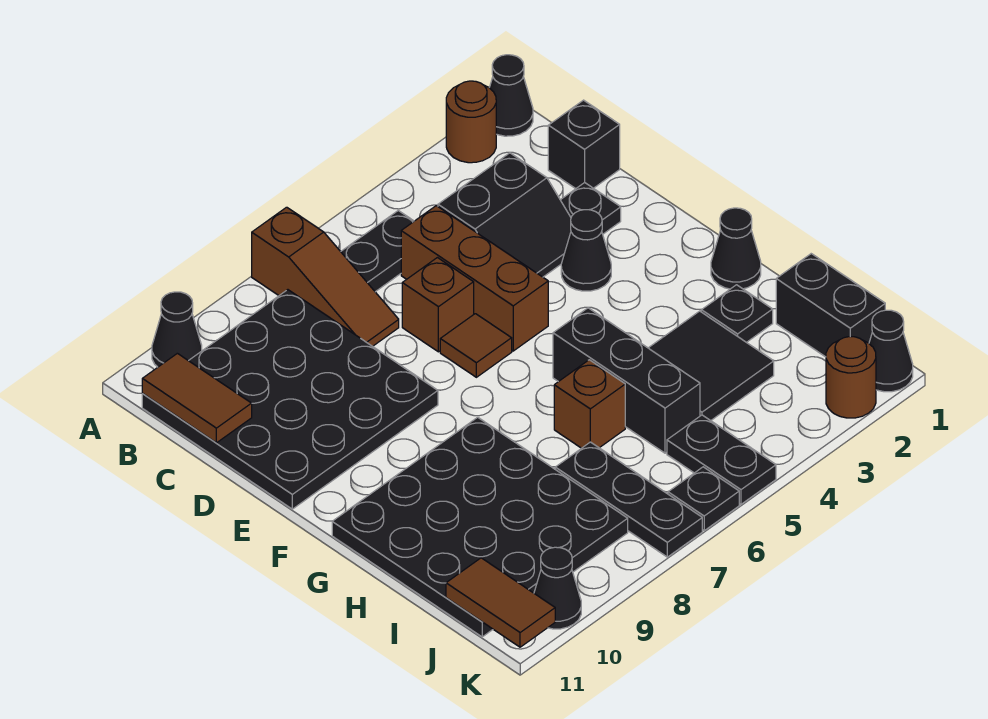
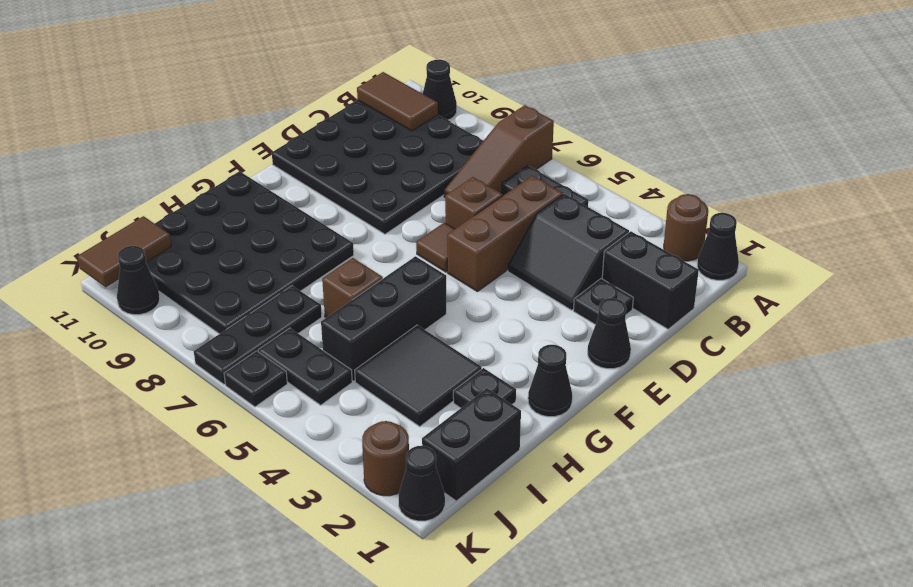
brown 1x2 tile [142,353,252,443] -> brown 1x2 tile turned to [357,72,438,131]
black 1x1 brick [548,100,620,189] -> black 1x2 brick [602,231,699,329]
black 1x1 cone [561,210,611,291] -> black 1x1 cone moved to [588,298,631,369]
black 1x2 plate [667,415,776,504] -> black 1x2 plate turned to [258,328,352,405]

